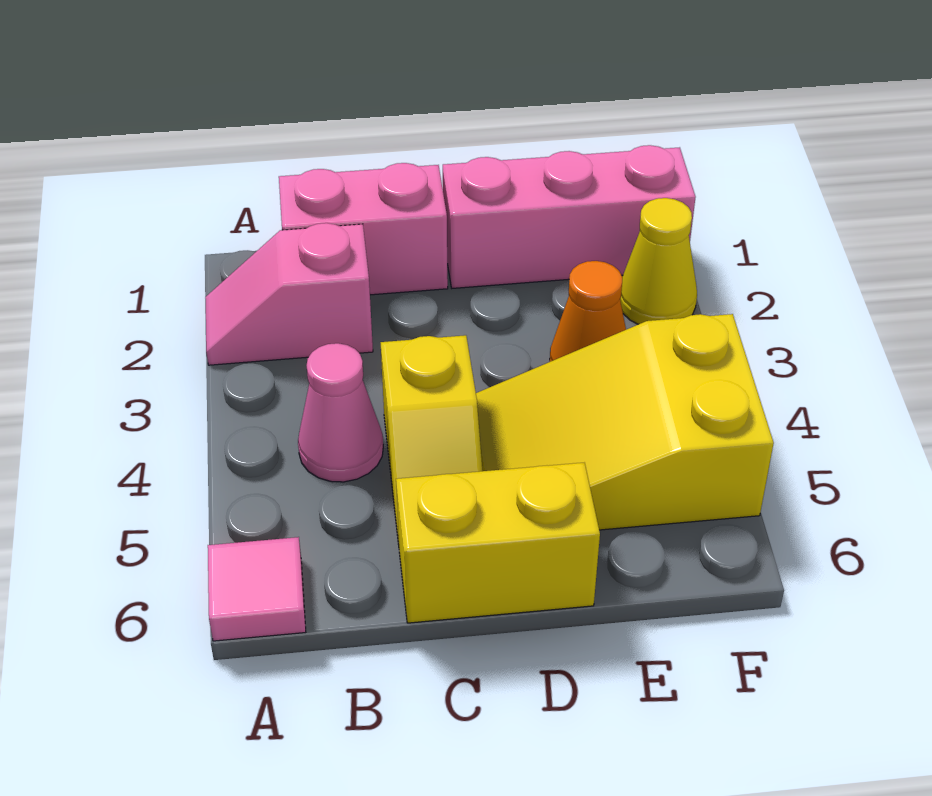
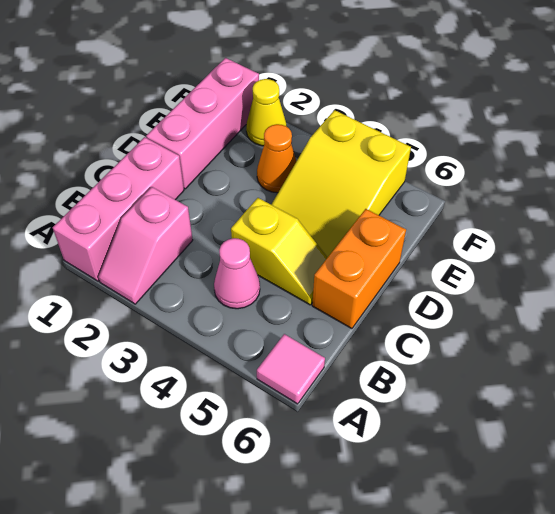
pink 1x2 brick [279,163,448,295] -> pink 1x3 brick [53,137,184,281]
yellow 1x2 brick [396,463,600,623] -> orange 1x2 brick [312,209,406,329]

